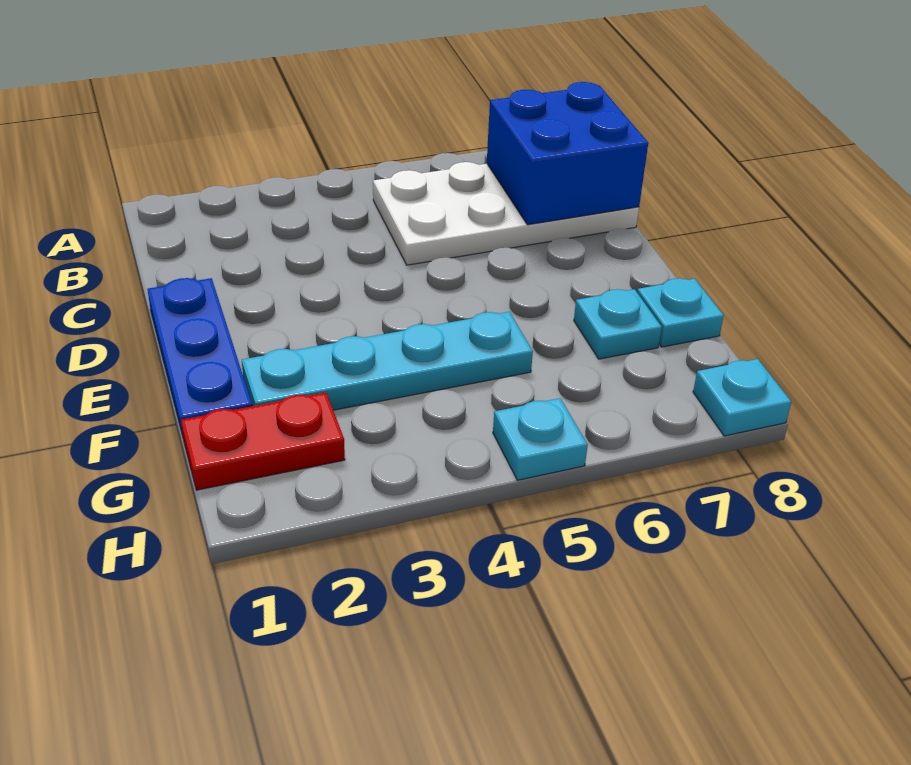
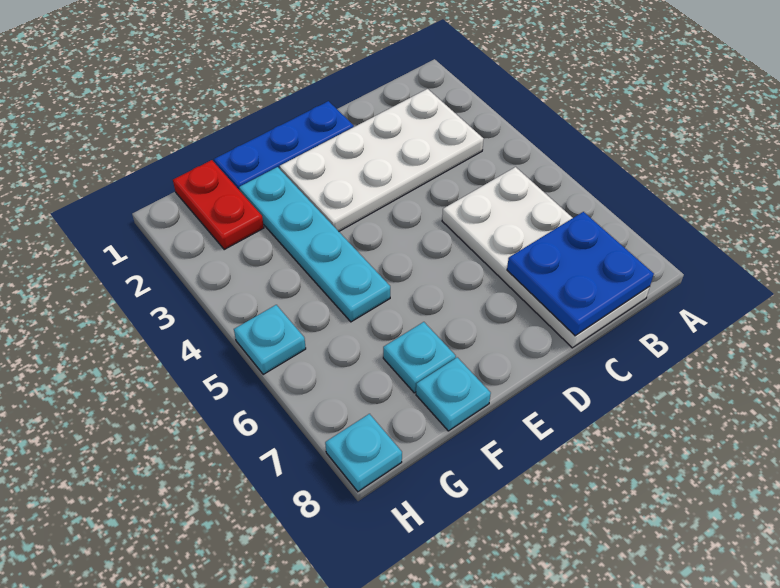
none -> white 2x4 plate [280,89,483,231]
blue 2x2 brick [487,82,648,225] -> blue 2x2 plate [507,212,654,336]

